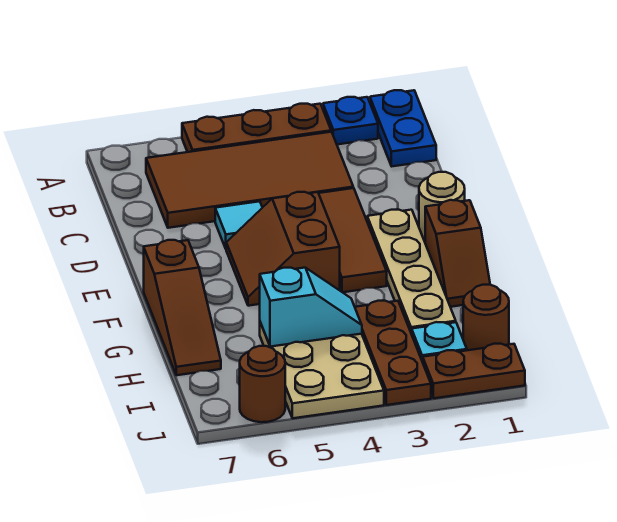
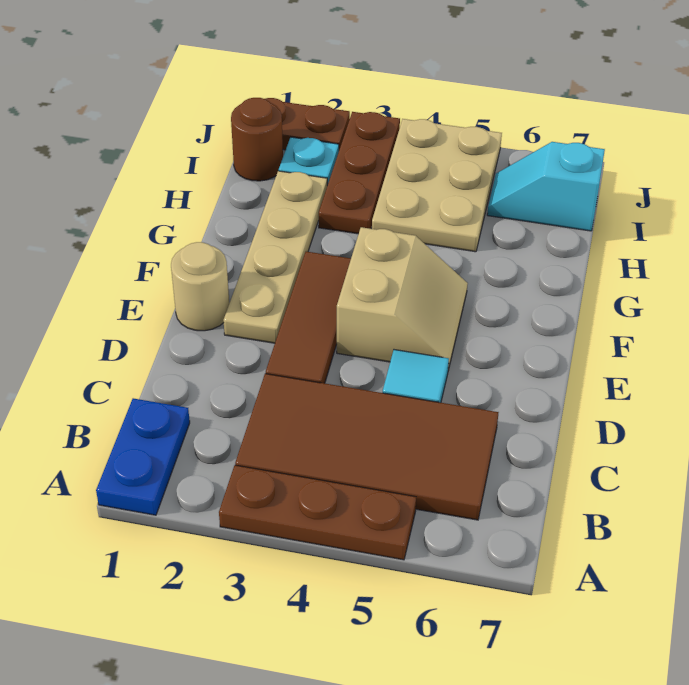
blue 1x1 plate [323,97,378,144] -> none
brown 2x2 slope [226,192,340,306] -> tan 2x2 slope [337,227,468,370]
brown 1x2 slope [425,200,490,307] -> none
brown 1x3 slope [144,240,221,375] -> none
cyan 1x2 slope [260,268,362,347] -> cyan 1x2 slope moved to [487,142,605,231]
brown 1x1 round brick [240,346,285,422] -> none

